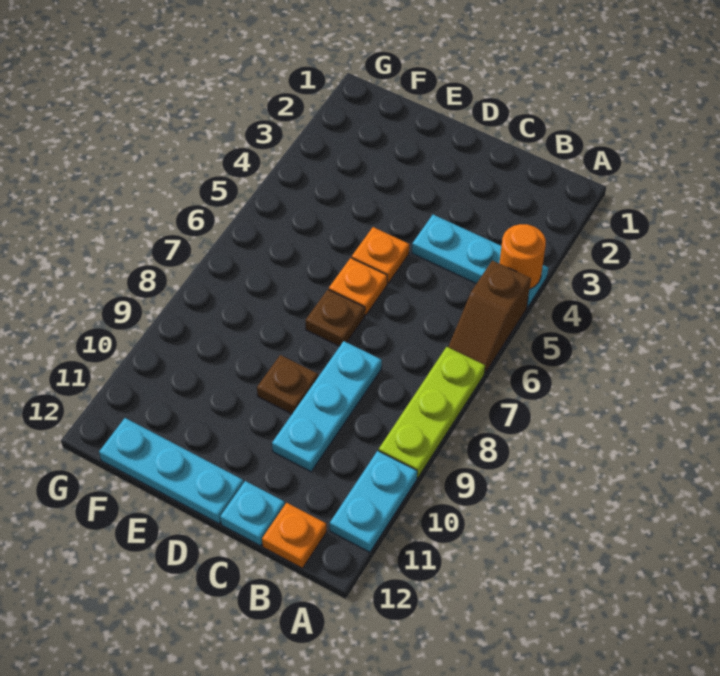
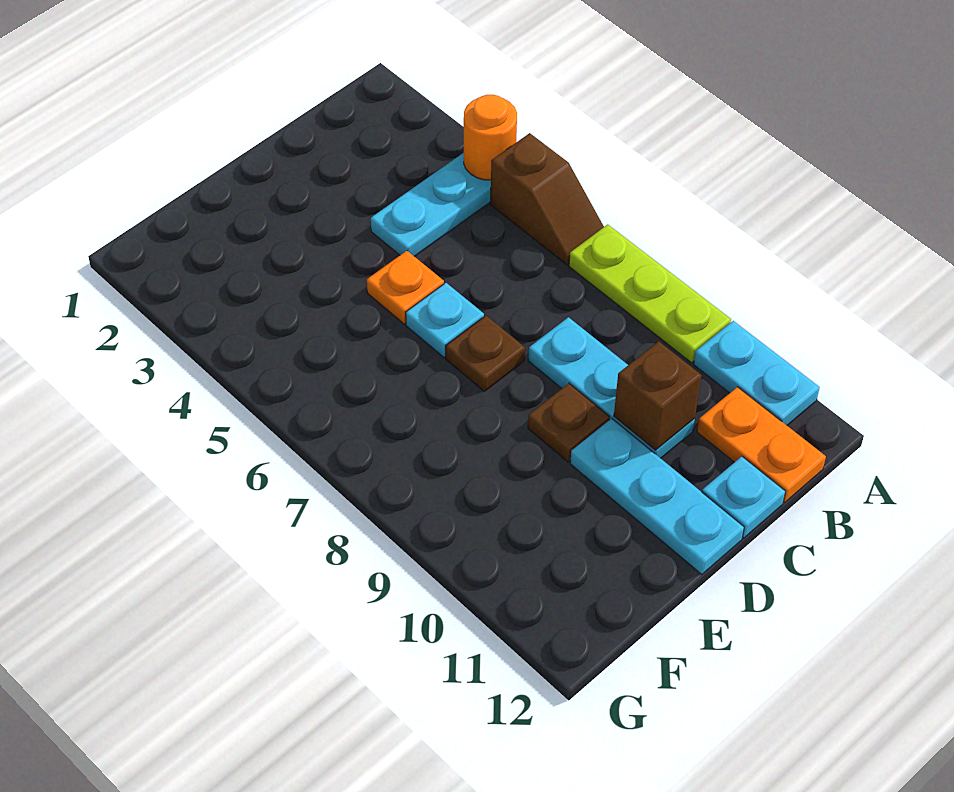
orange 1x1 plate [262,503,327,568] -> orange 1x2 plate [697,387,826,502]
none -> brown 1x1 brick [614,341,702,450]
orange 1x1 plate [329,258,387,315] -> cyan 1x1 plate [406,283,484,357]
cyan 1x3 plate [99,418,243,524] -> cyan 1x3 plate turned to [570,418,744,575]

